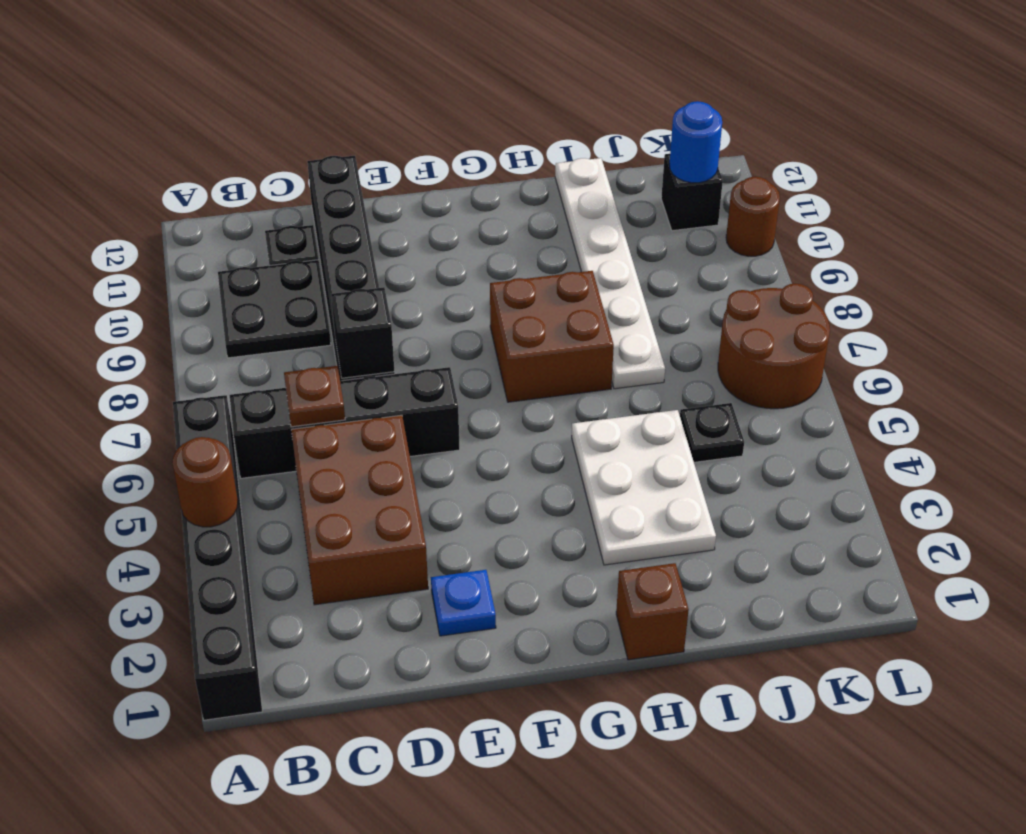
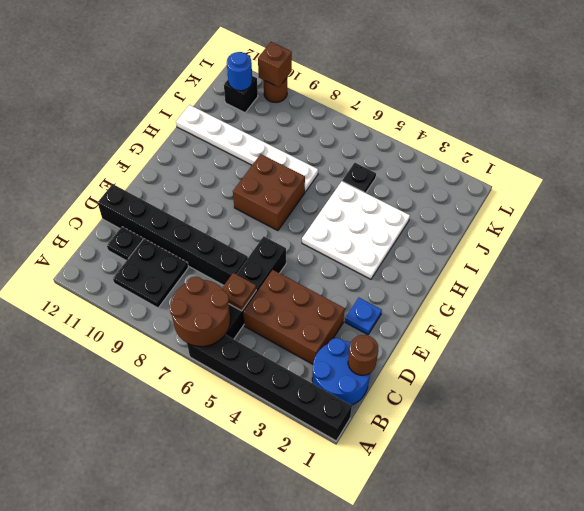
brown 1x1 round brick [172,437,238,527] -> brown 1x1 round brick moved to [348,335,378,375]
none -> blue 2x2 round brick [312,338,370,405]
black 1x1 brick [331,287,394,378] -> none
brown 1x1 brick [616,563,689,660] -> brown 1x1 brick moved to [258,42,292,87]
white 2x3 plate [572,410,716,565] -> white 3x3 plate [302,181,410,279]
brown 2x2 round brick [718,284,830,409] -> brown 2x2 round brick moved to [169,277,230,346]

